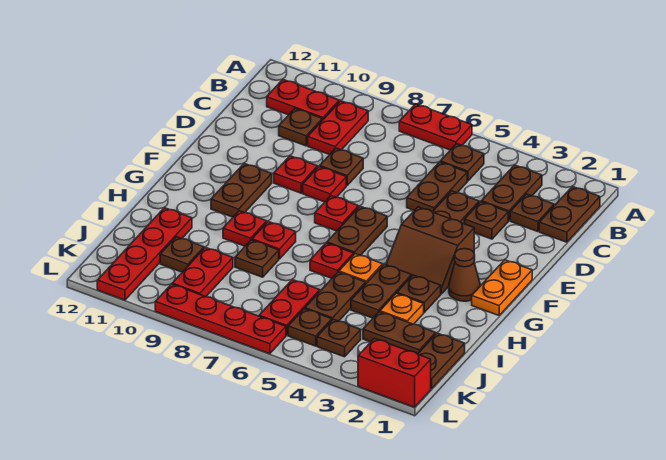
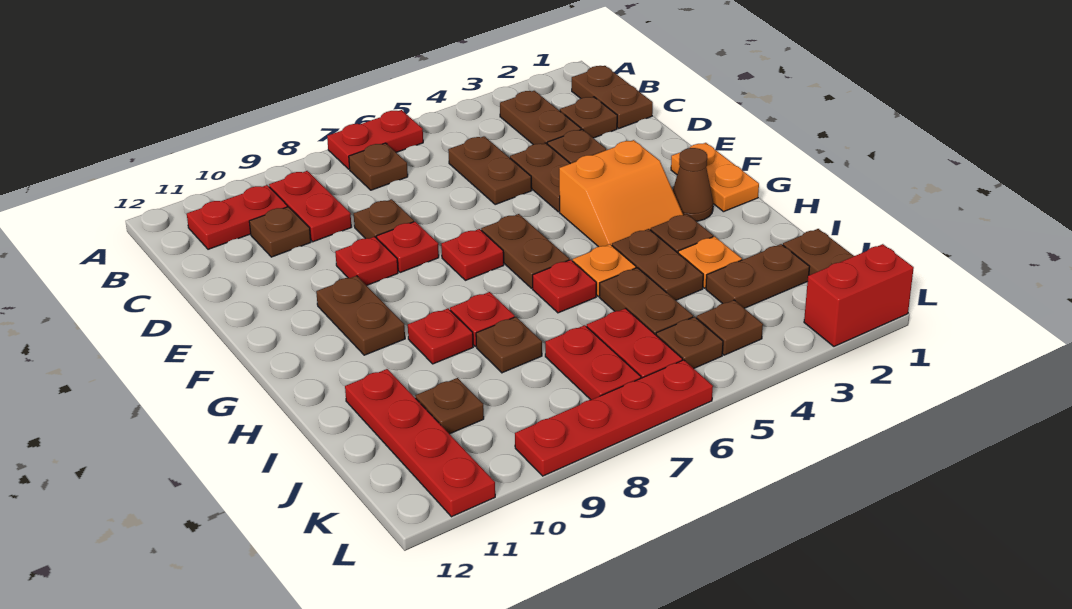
brown 1x1 plate [440,144,484,181] -> brown 1x1 plate moved to [349,143,408,190]
brown 2x2 slope [386,207,474,294] -> orange 2x2 slope [559,140,683,247]
red 1x2 plate [172,248,233,297] -> red 1x2 plate moved to [545,325,641,400]

